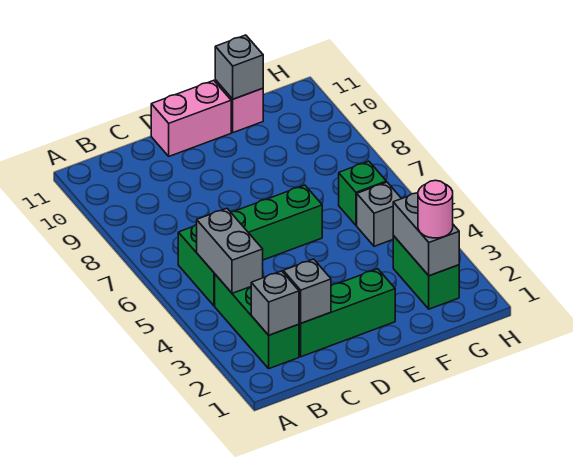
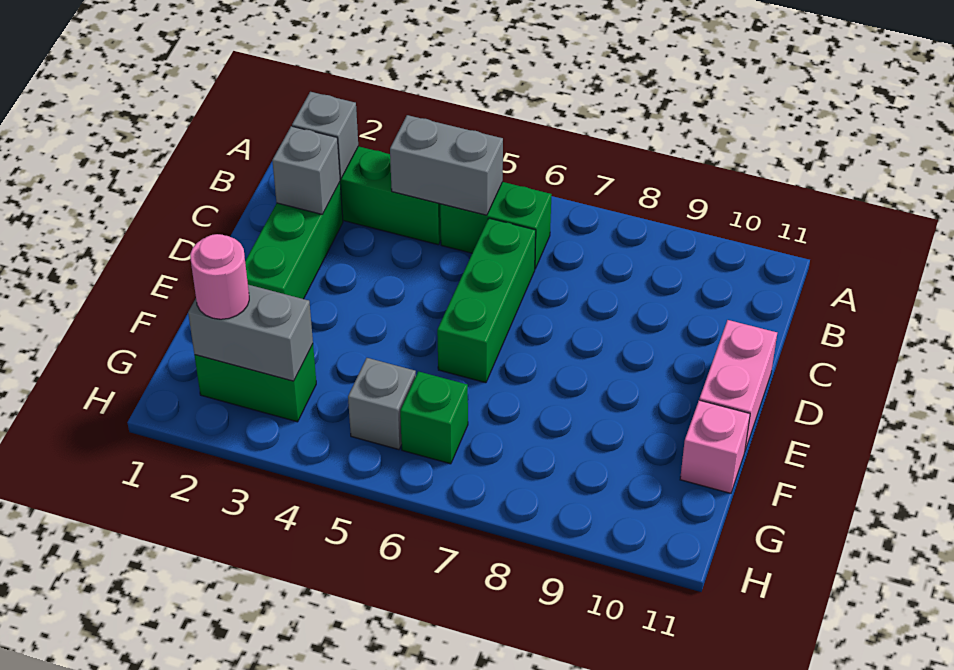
grey 1x1 brick [215,35,263,99] -> none

